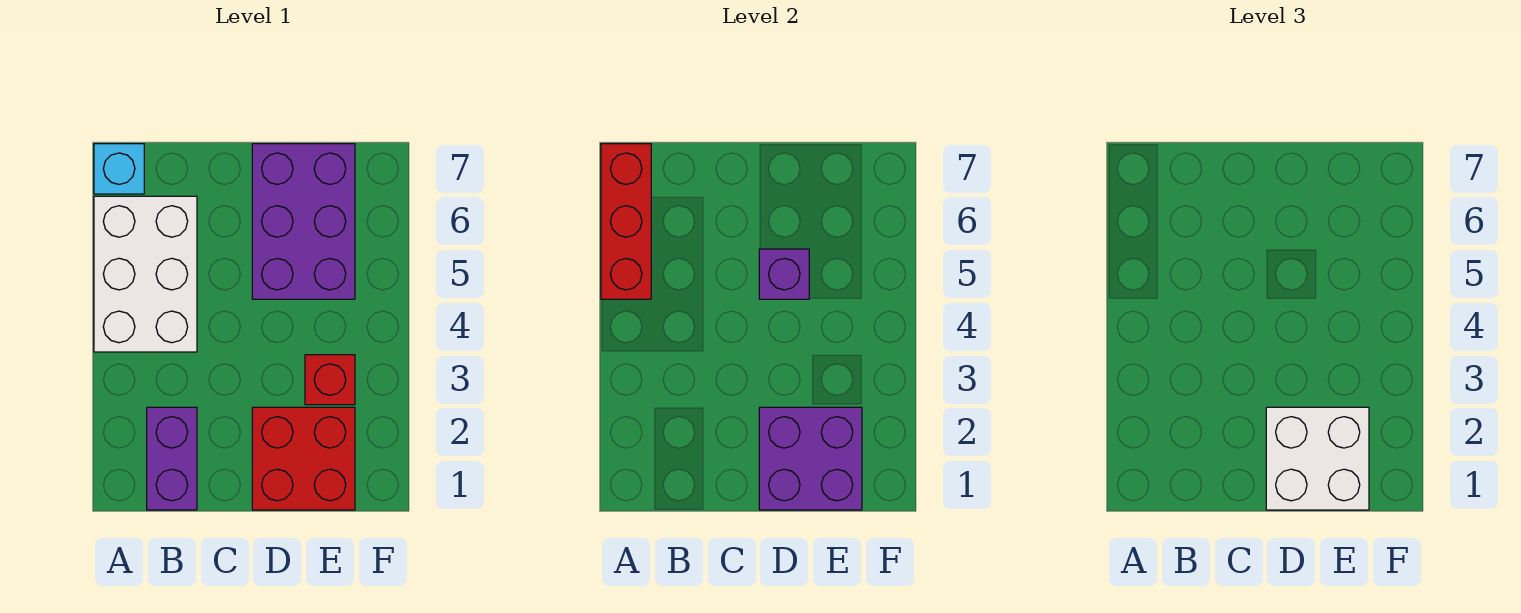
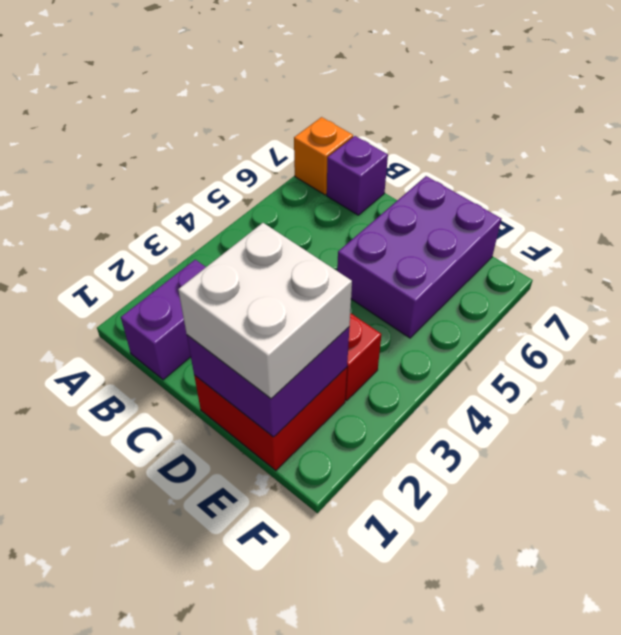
white 2x3 brick [94,196,197,352] -> none
red 1x3 brick [601,144,651,299] -> none
cyan 1x1 brick [94,144,144,194] -> orange 1x1 brick [294,117,353,195]
purple 1x1 brick [759,249,809,299] -> purple 1x1 brick moved to [327,136,388,215]

